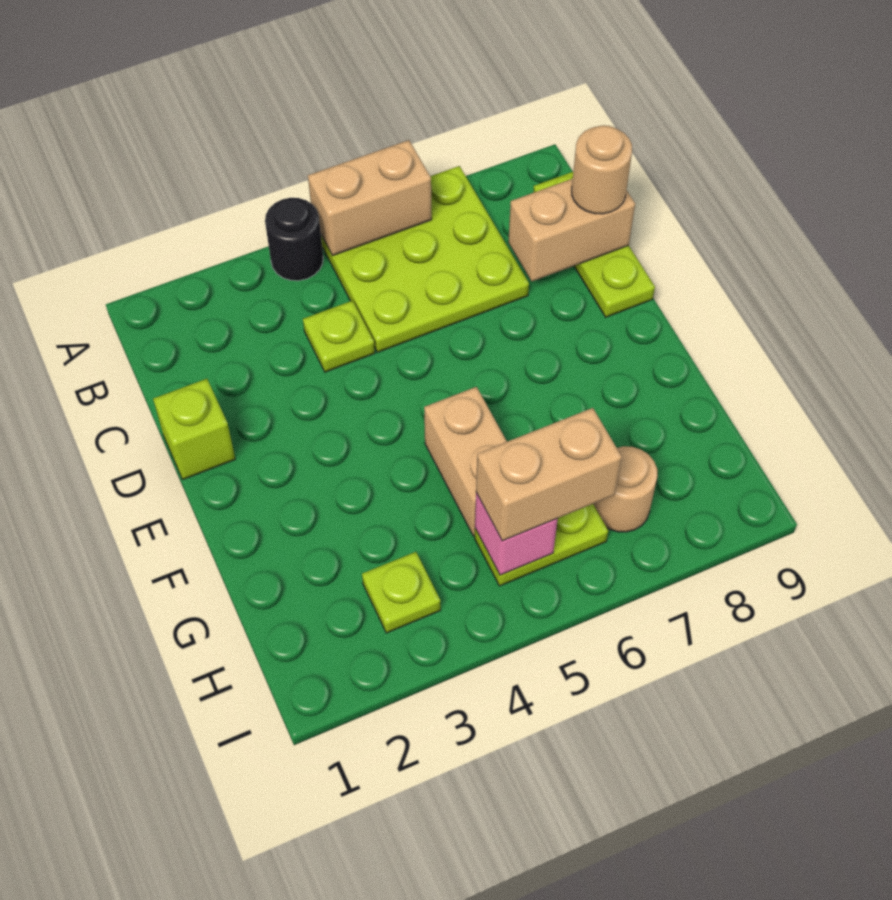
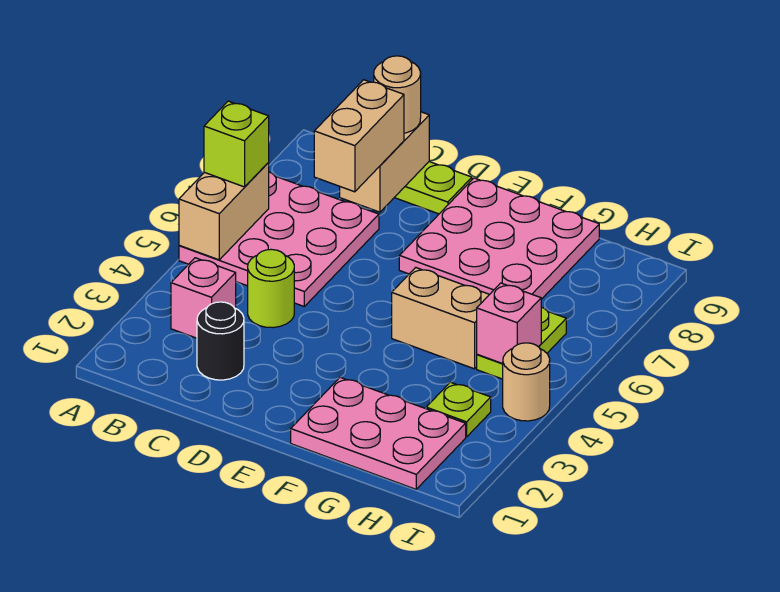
black 1x1 round brick [265,198,323,281] -> black 1x1 round brick moved to [197,302,244,380]
lime 3x3 plate [321,166,529,352] -> pink 3x3 plate [179,172,379,306]
none -> pink 1x1 brick [171,258,236,338]
lime 1x1 plate [303,301,375,372] -> lime 1x1 round brick [248,249,294,328]
lime 1x1 brick [153,379,235,479] -> lime 1x1 brick moved to [204,101,269,187]
none -> pink 3x3 plate [399,178,599,299]
none -> pink 2x3 plate [291,377,466,489]
tan 1x2 brick [476,408,622,541] -> tan 1x2 brick moved to [314,80,404,192]
tan 1x1 round brick [593,446,657,532] -> tan 1x1 round brick moved to [503,343,550,421]

